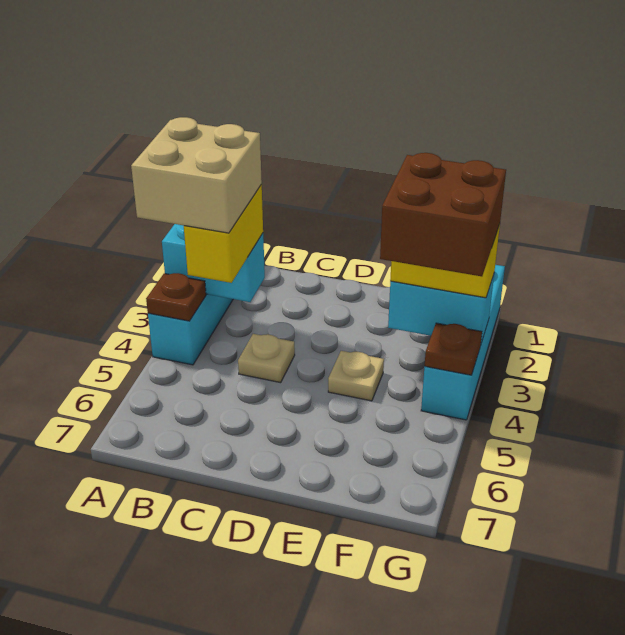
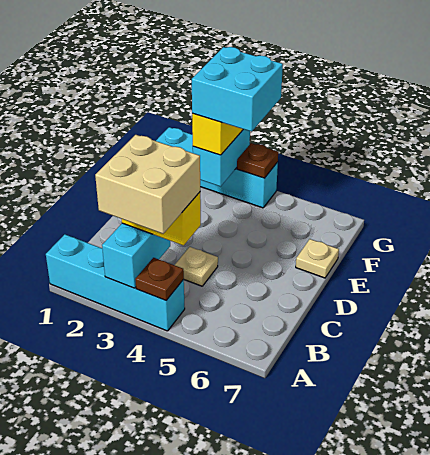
tan 1x1 plate [328,351,384,401] -> tan 1x1 plate moved to [296,239,339,278]
brown 2x2 brick [380,153,506,276] -> cyan 2x2 brick [192,47,283,132]

